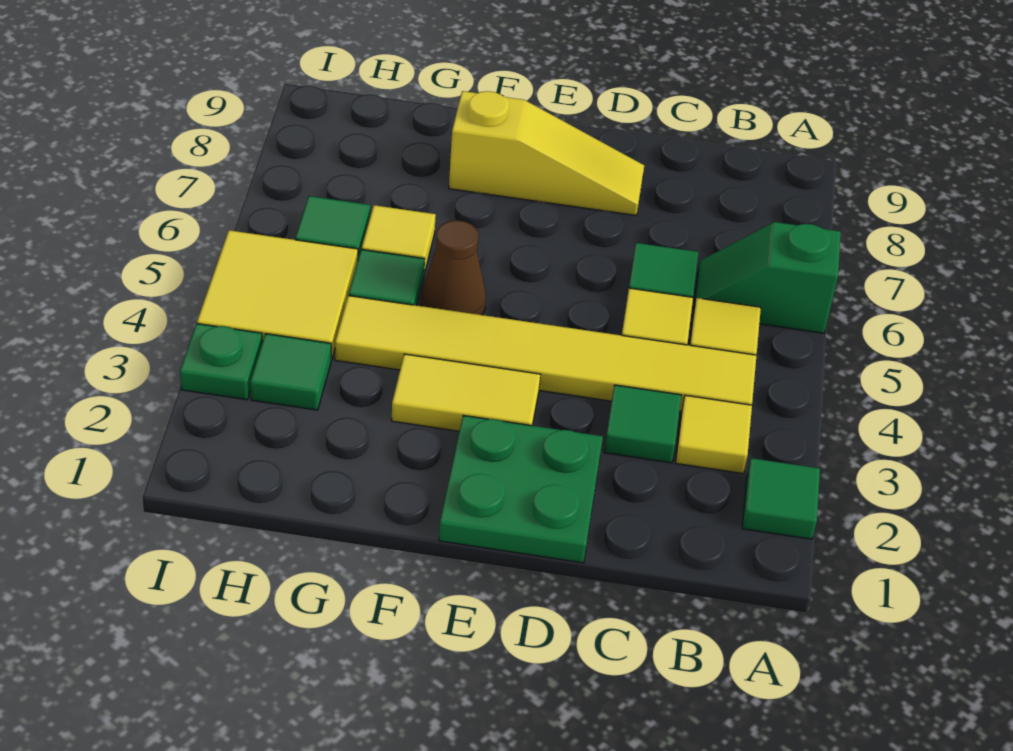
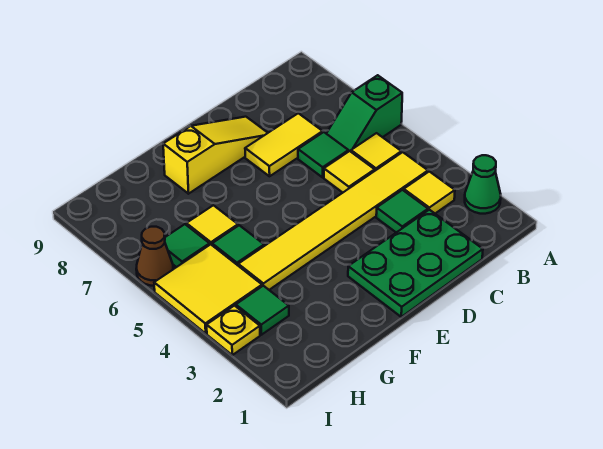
green 1x1 tile [742,458,820,539] -> green 1x1 cone [465,155,501,214]
green 2x2 plate [439,415,603,563] -> green 2x3 plate [348,210,483,317]
yellow 1x2 tile [392,354,541,431] -> yellow 1x2 tile moved to [245,113,323,176]
brown 1x1 cone [421,220,486,315] -> brown 1x1 cone moved to [136,227,173,286]
green 1x1 plate [180,324,262,400] -> yellow 1x1 plate [207,306,260,355]

